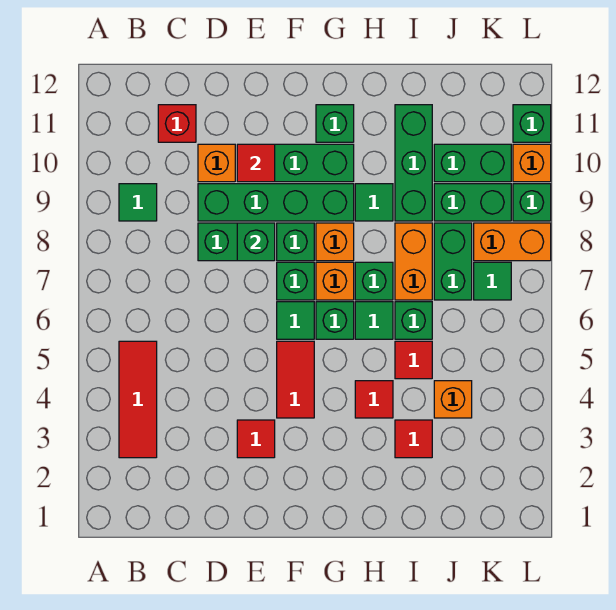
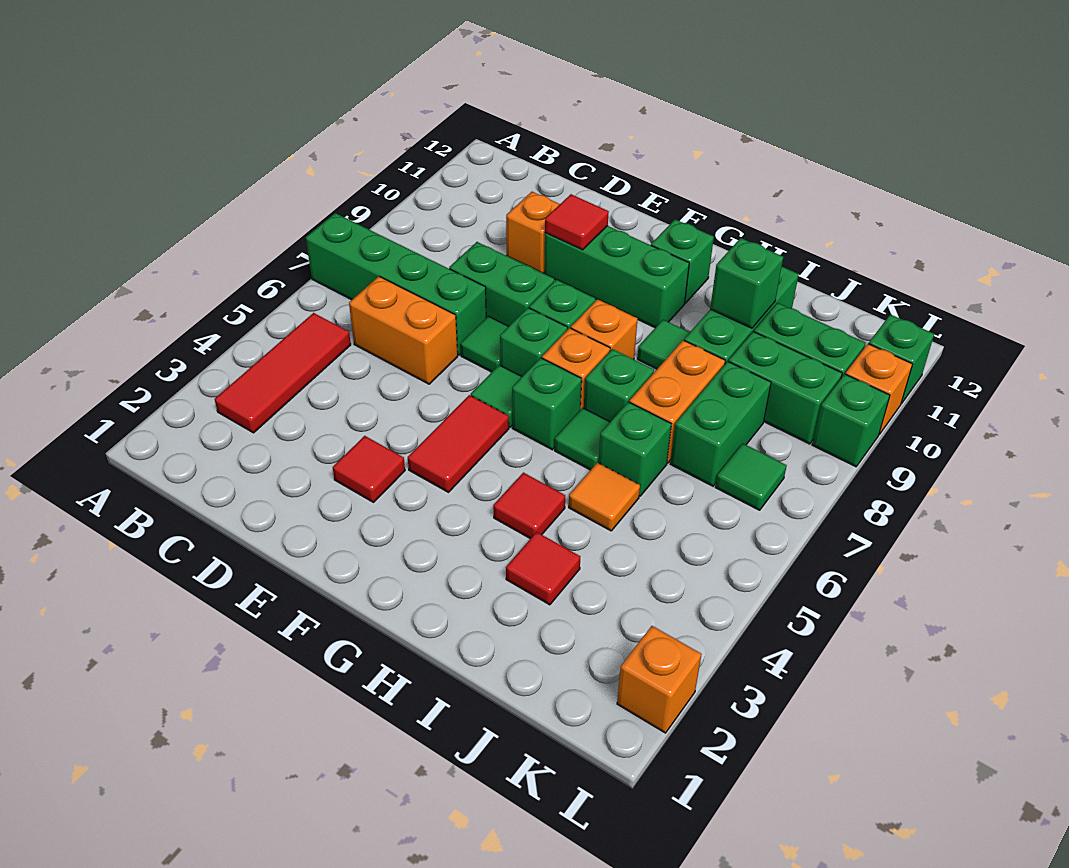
green 1x1 tile [119,184,157,221] -> green 1x1 tile moved to [460,316,509,372]
red 1x1 brick [158,105,196,142] -> none
green 1x4 brick [198,184,354,221] -> green 1x4 brick moved to [306,213,486,355]
green 1x1 brick [237,223,275,261] -> green 1x1 brick moved to [710,238,783,328]
red 1x1 tile [395,341,432,379] -> orange 1x1 tile [569,463,640,531]
orange 1x1 brick [434,381,472,418] -> orange 1x1 brick moved to [617,626,701,733]
orange 1x2 brick [474,223,551,261] -> orange 1x2 brick moved to [349,276,458,384]

